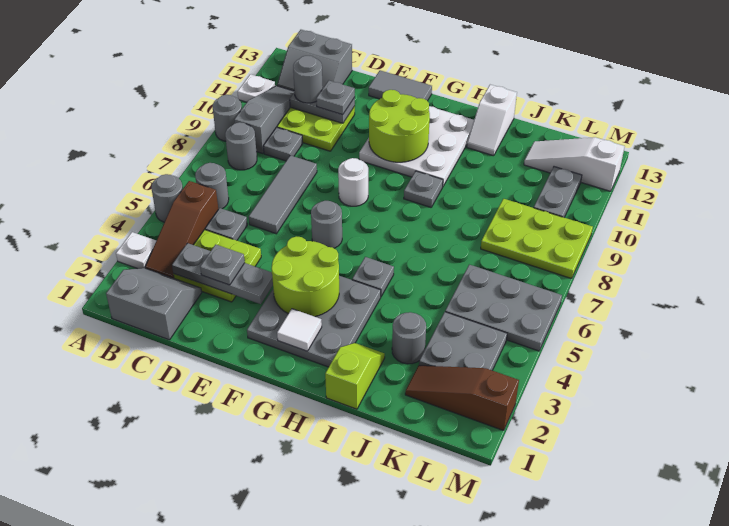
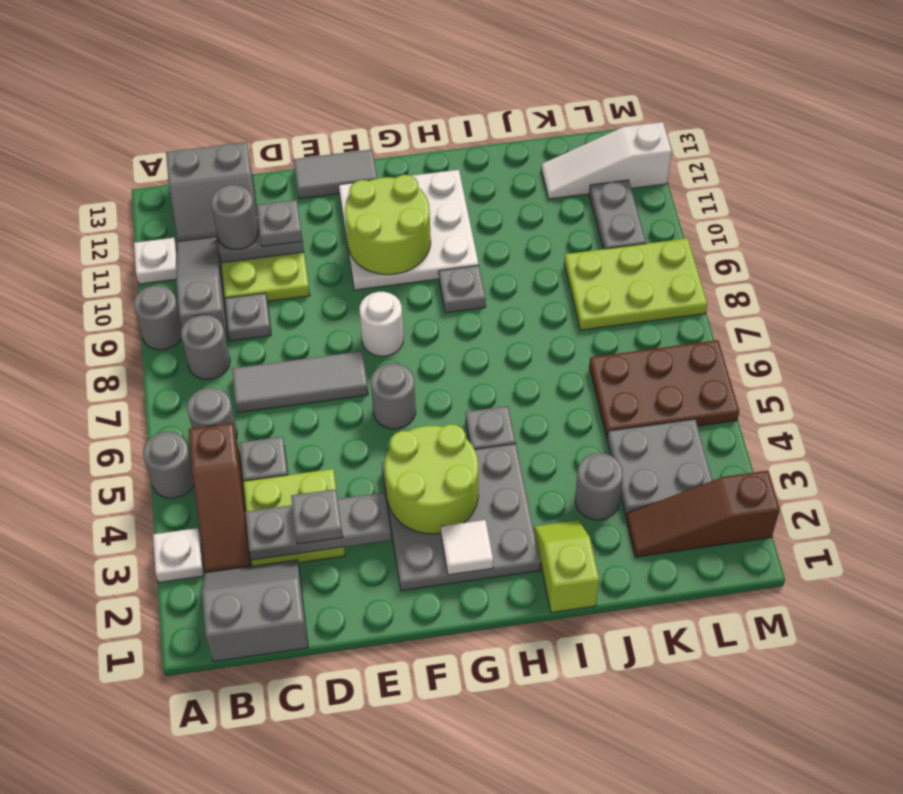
grey 1x3 tile [249,155,317,234] -> grey 1x3 tile turned to [232,351,368,413]
white 1x2 slope [467,85,517,156] -> none
grey 2x3 plate [445,265,562,351] -> brown 2x3 plate [589,340,739,438]

